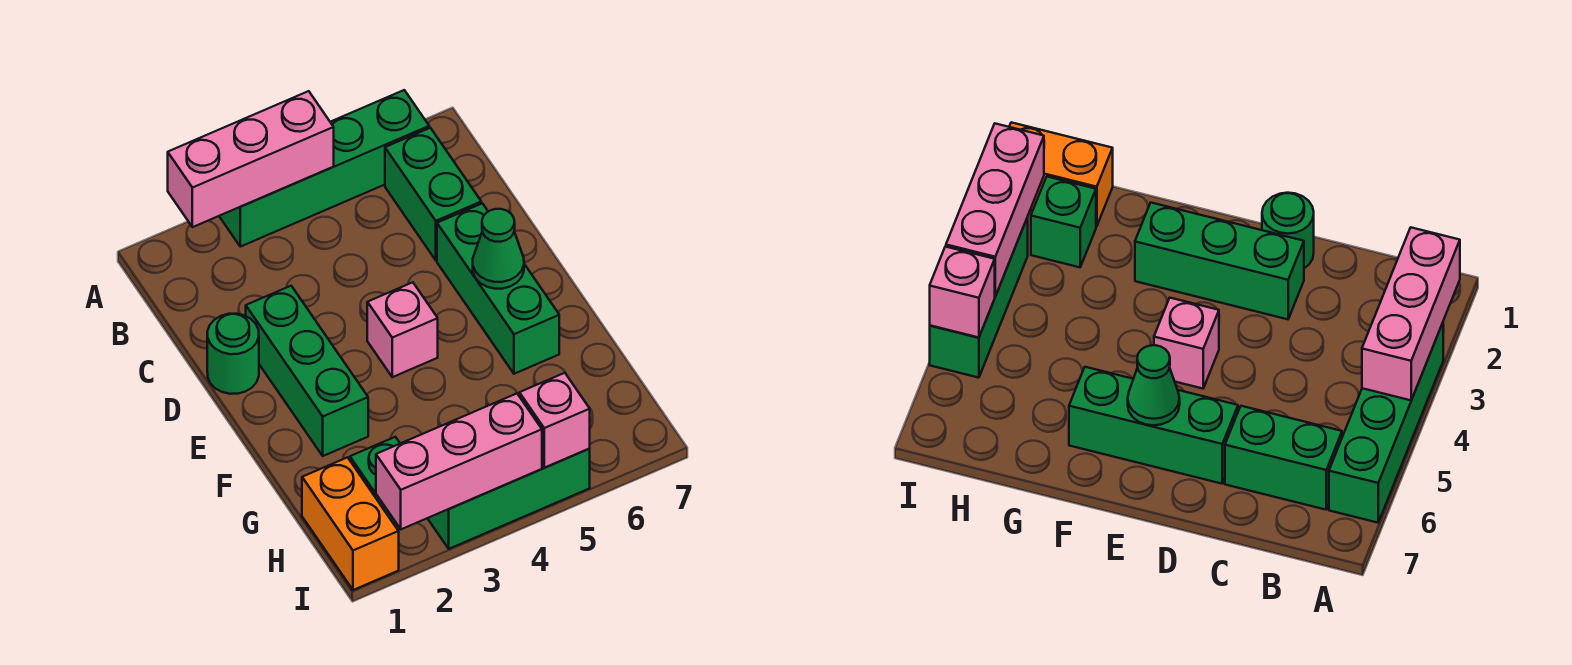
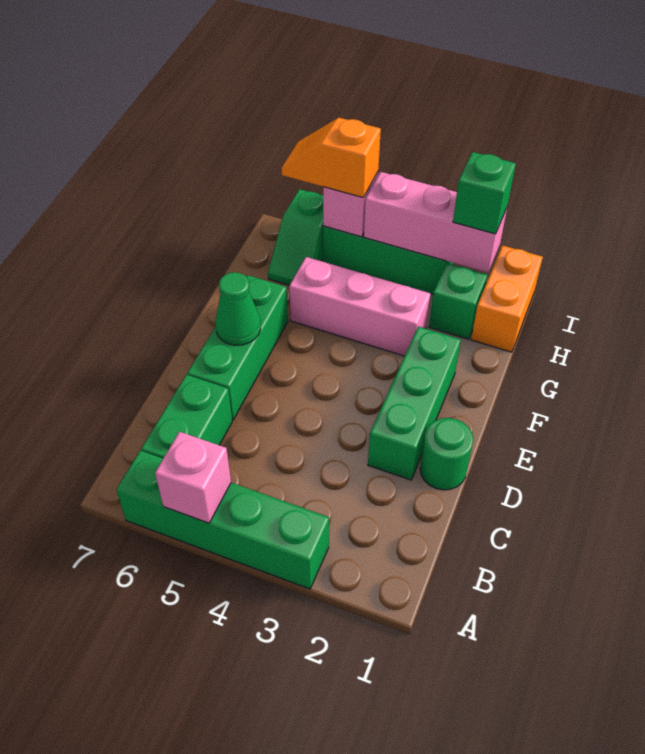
pink 1x3 brick [168,91,334,227] -> pink 1x3 brick moved to [289,257,431,356]
pink 1x1 brick [367,282,438,377] -> pink 1x1 brick moved to [155,432,231,523]
none -> green 1x2 slope [268,189,323,285]
none -> green 1x1 brick [453,152,516,234]
none -> orange 1x2 slope [281,118,381,198]

